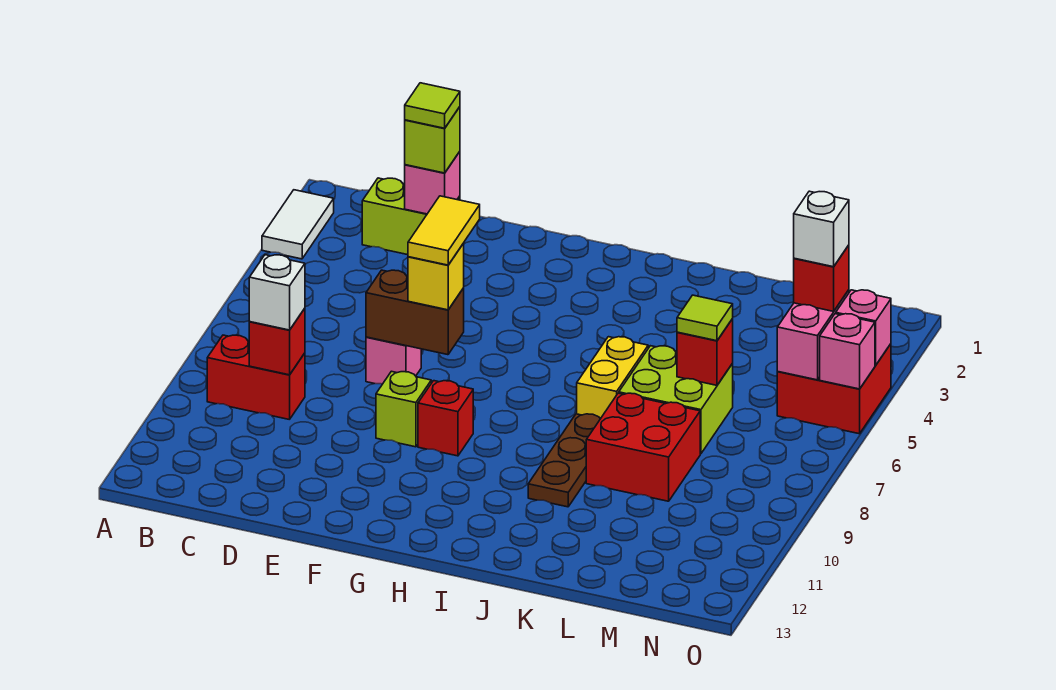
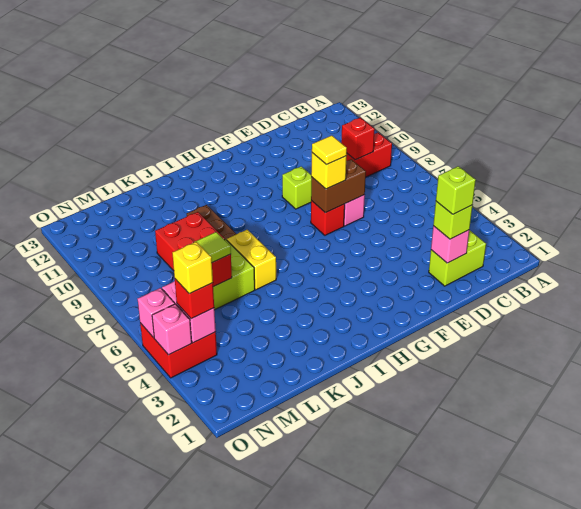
white 1x2 tile [262,190,334,259] -> none
white 1x1 brick [249,255,305,330] -> none
lime 1x1 tile [405,83,460,128] -> lime 1x1 brick [436,166,476,214]
yellow 1x2 tile [408,196,480,265] -> yellow 1x1 tile [312,136,347,165]
red 1x1 brick [418,381,473,456] -> red 1x1 brick moved to [311,201,345,235]
white 1x1 brick [794,191,849,267] -> yellow 1x1 brick [172,242,213,294]

